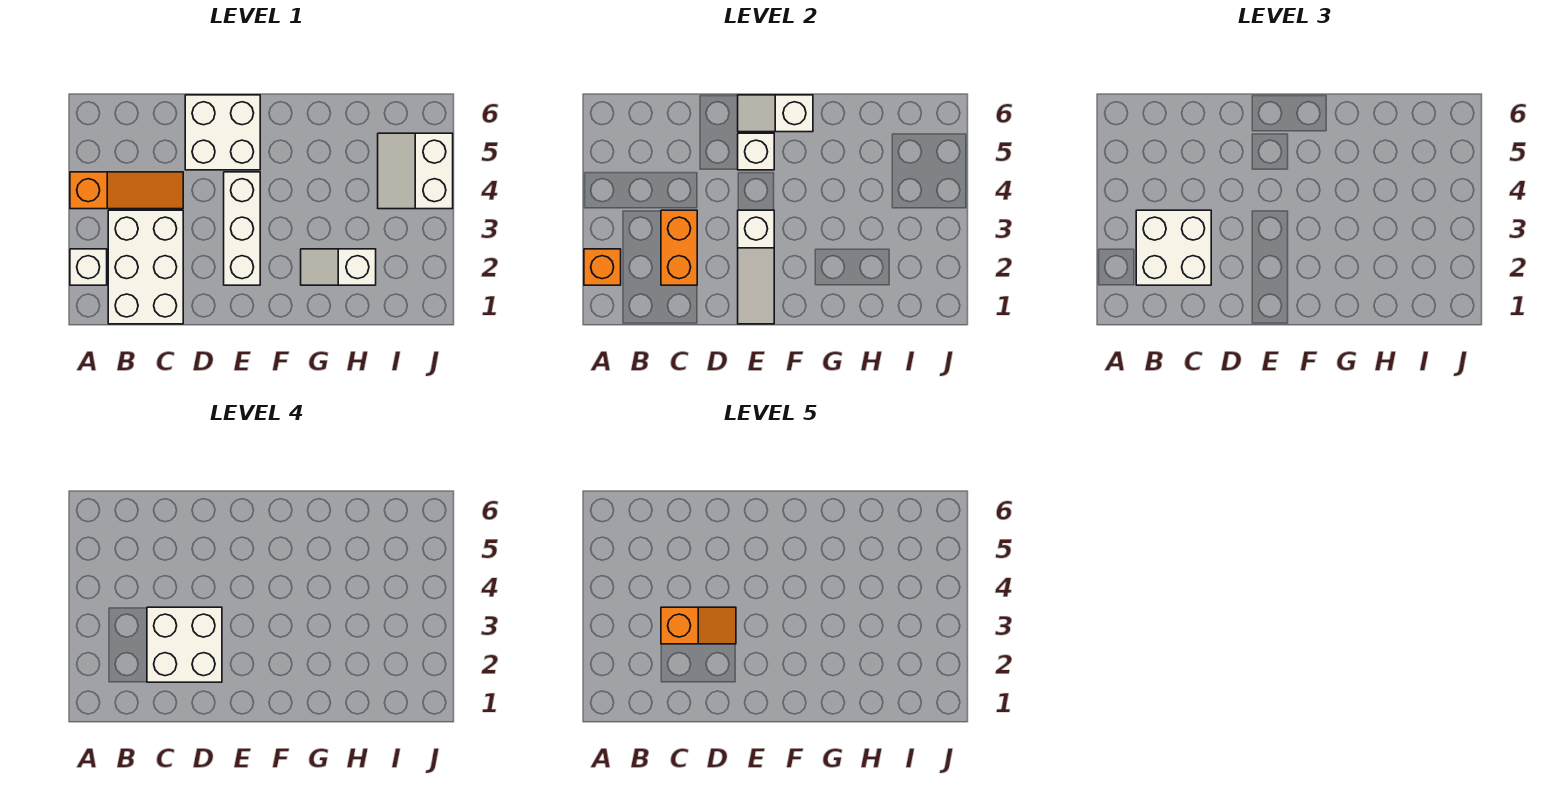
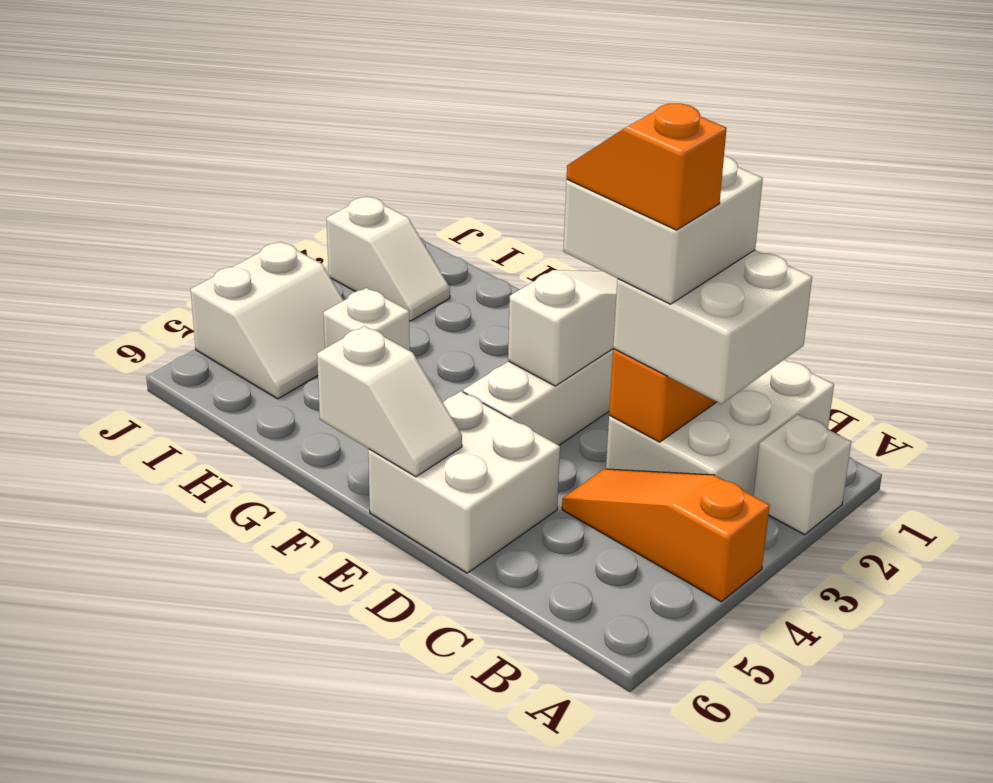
orange 1x1 brick [584,249,621,285] -> none
white 1x1 brick [738,133,774,170] -> white 1x1 brick moved to [323,288,410,351]
white 1x2 slope [301,249,376,285] -> white 1x2 slope moved to [327,197,450,321]

